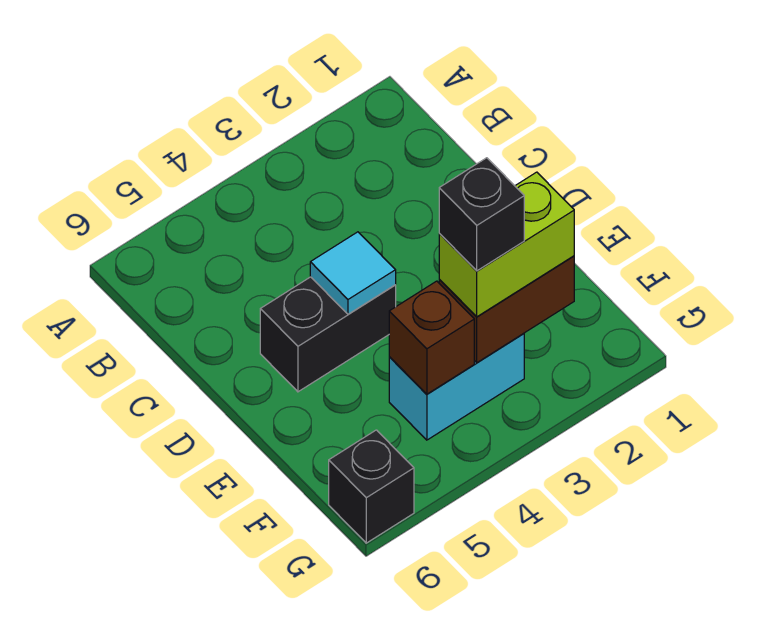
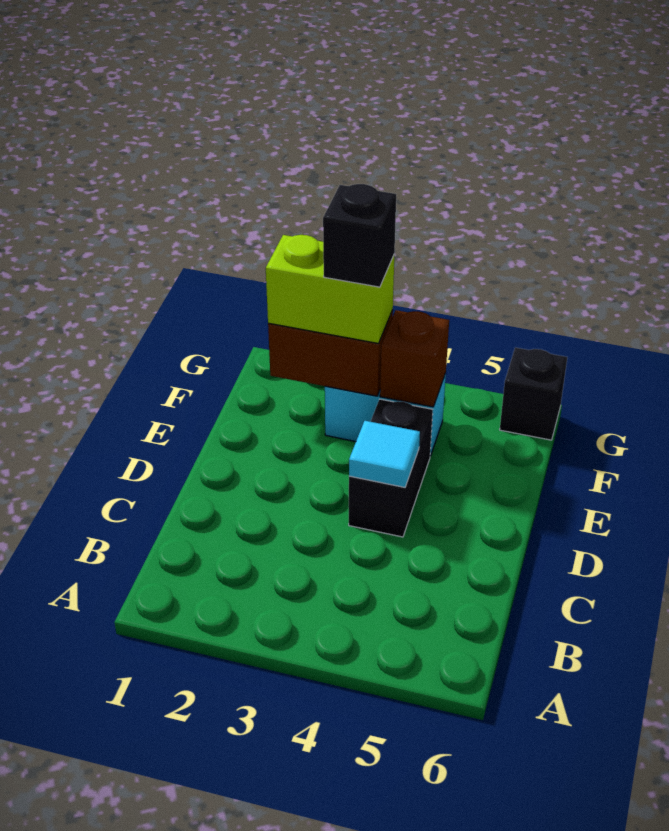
black 1x2 brick [260,277,396,392] -> black 1x2 brick turned to [349,399,433,537]

